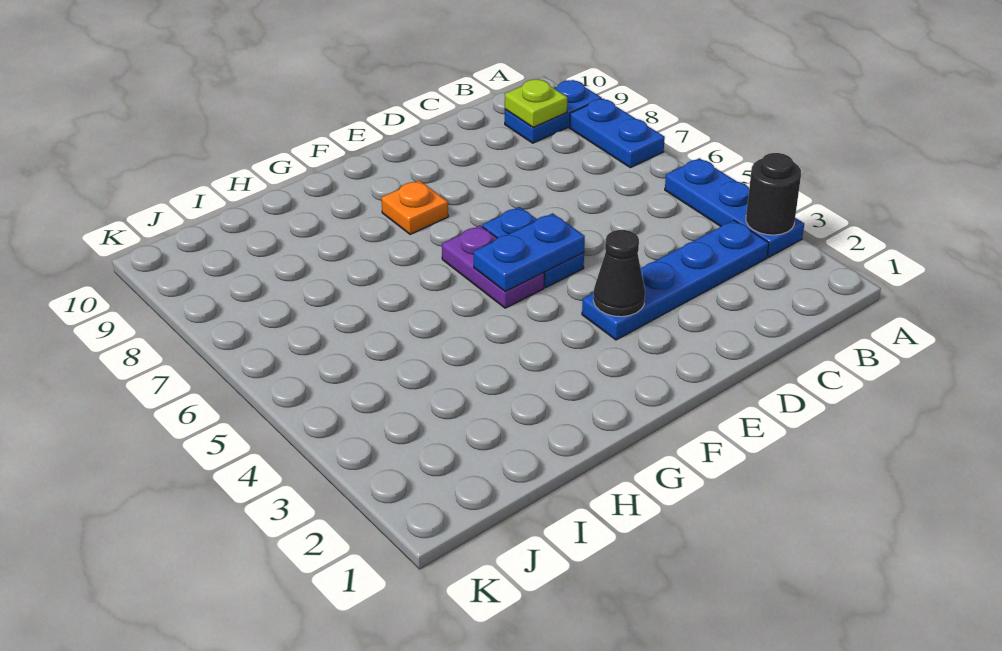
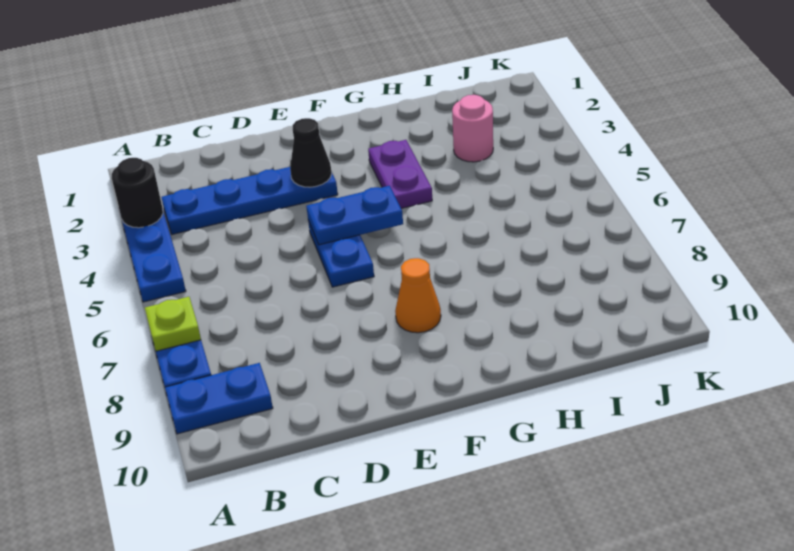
lime 1x1 plate [505,79,567,127] -> lime 1x1 plate moved to [145,297,201,351]
purple 1x2 plate [442,225,544,308] -> purple 1x2 plate moved to [368,140,432,208]
orange 1x1 plate [381,180,448,234] -> orange 1x1 cone [395,258,441,333]
none -> pink 1x1 round brick [452,95,493,162]

